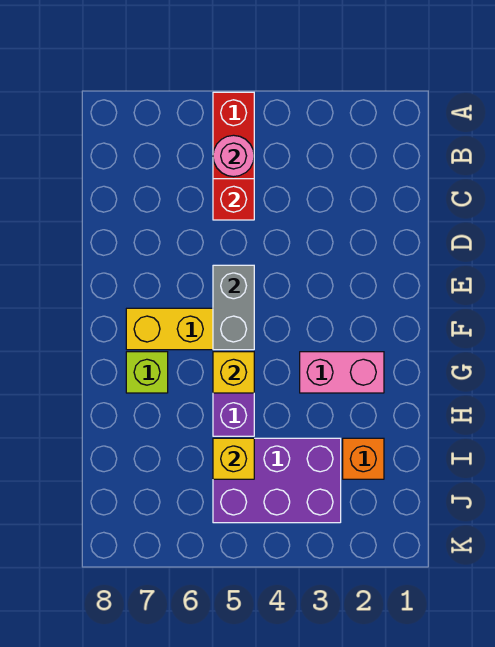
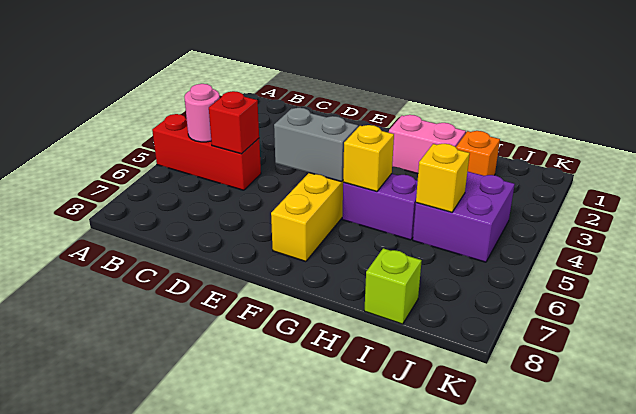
pink 1x2 brick [300,352,384,393] -> pink 1x2 brick turned to [389,115,466,174]
lime 1x1 brick [126,352,168,393] -> lime 1x1 brick moved to [364,248,422,324]
purple 2x3 brick [213,438,341,523] -> purple 2x2 brick [413,172,515,262]

